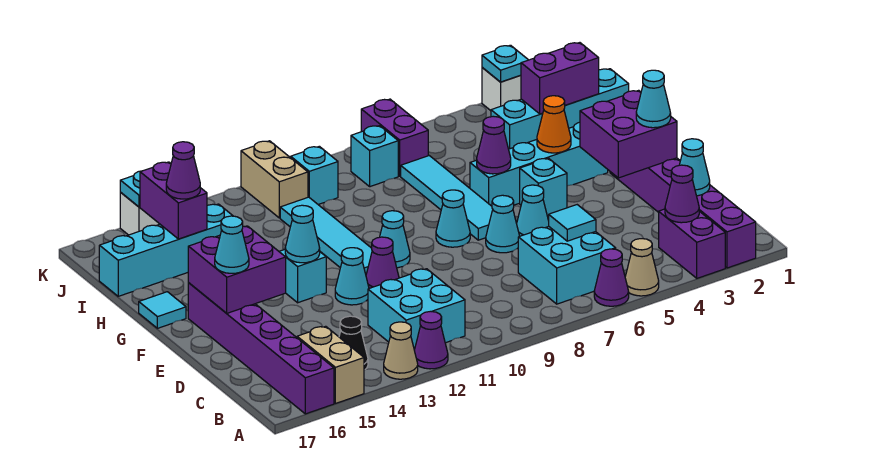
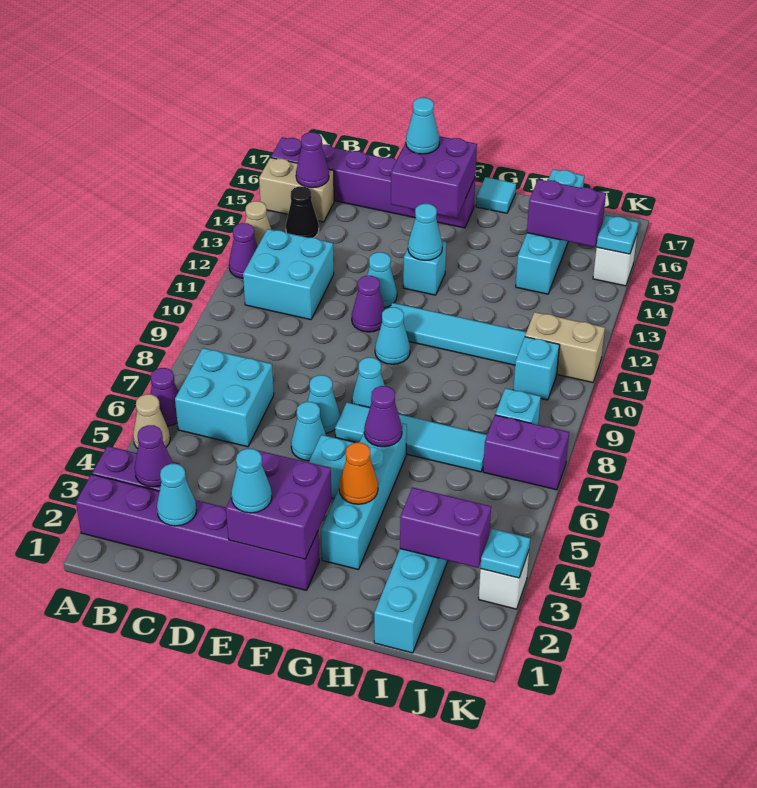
cyan 1x1 tile [549,205,596,241] -> none
purple 1x2 brick [521,43,599,114] -> purple 1x2 brick turned to [400,487,491,568]
purple 1x1 cone [166,142,200,199] -> purple 1x1 cone moved to [296,132,329,188]

